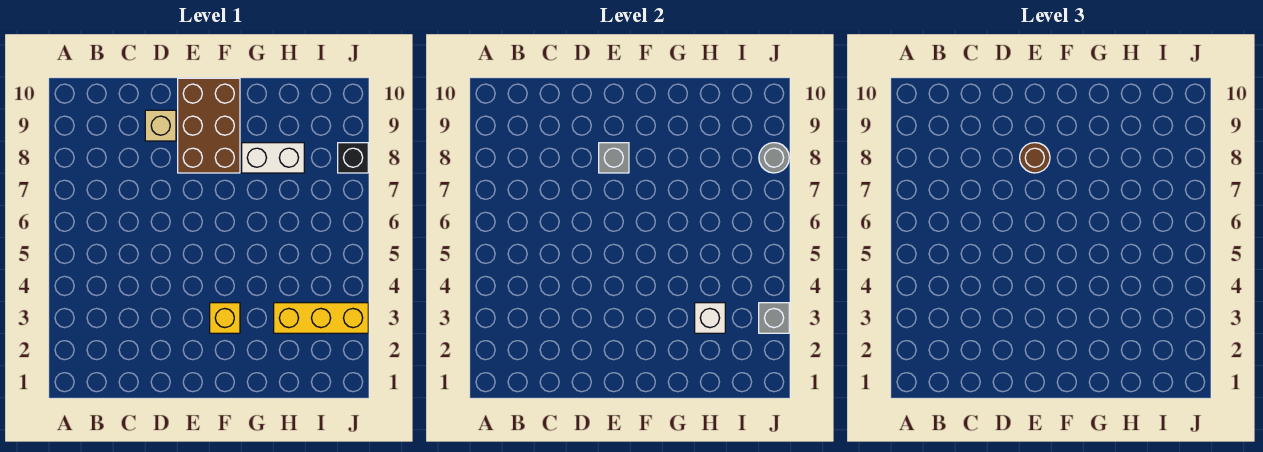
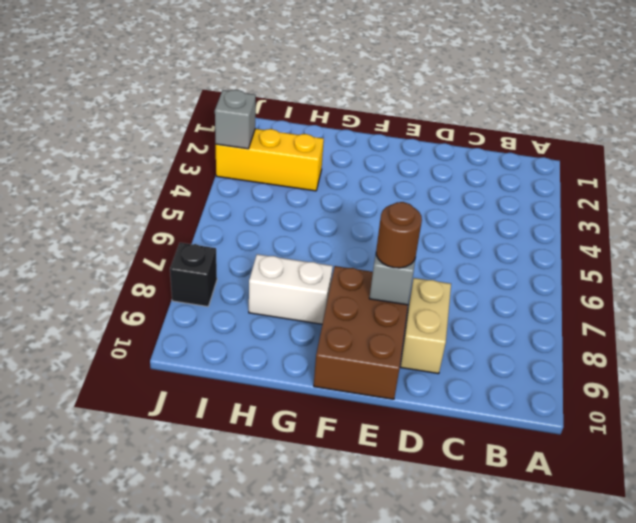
tan 1x1 brick [145,110,176,141] -> tan 1x2 brick [400,278,451,374]
yellow 1x1 brick [210,303,240,333] -> none
white 1x1 brick [695,303,725,333] -> none
grey 1x1 round brick [759,143,789,173] -> none

